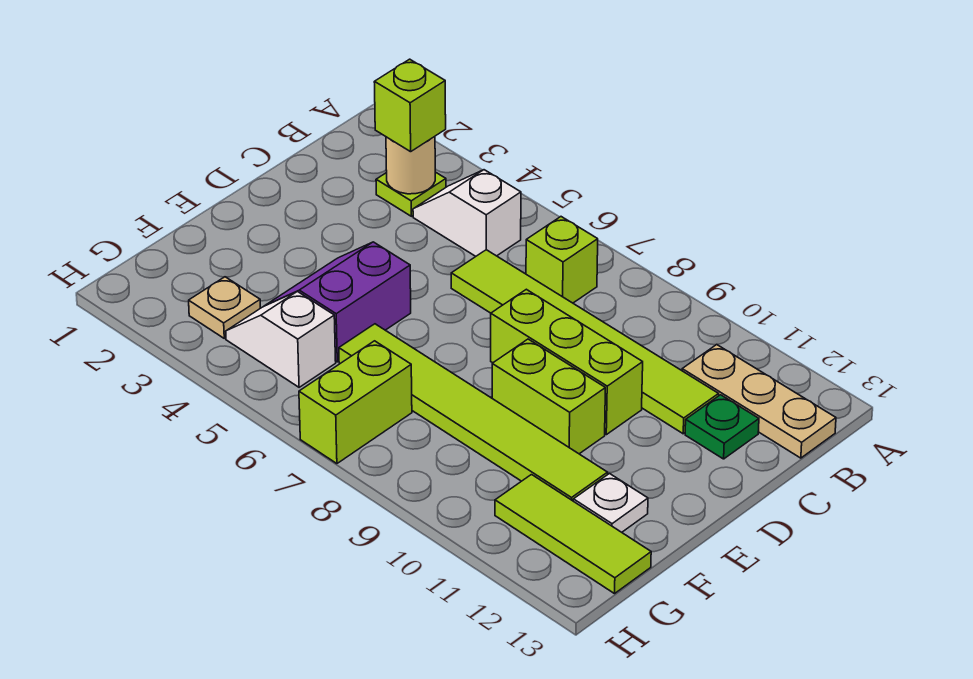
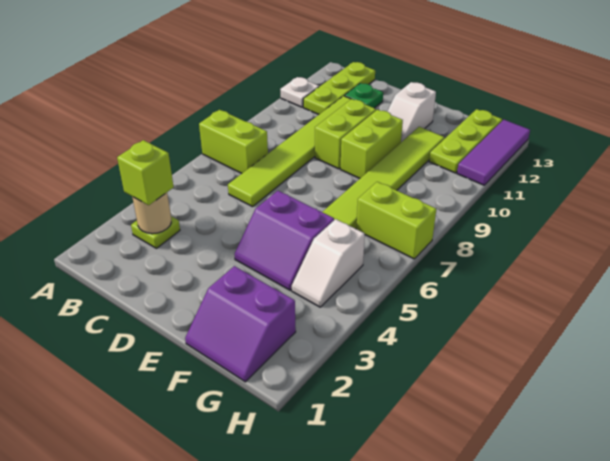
white 1x2 slope [413,170,521,256] -> white 1x2 slope moved to [387,82,436,142]
lime 1x1 brick [526,217,598,303] -> lime 1x2 brick [199,110,268,173]
tan 1x3 plate [682,345,836,458] -> lime 1x3 plate [303,62,375,114]
lime 1x3 brick [491,289,643,435] -> lime 1x2 brick [315,99,376,169]
none -> purple 2x2 slope [185,266,296,382]
white 1x1 plate [573,474,648,532] -> white 1x1 plate moved to [280,77,319,107]
tan 1x1 plate [189,277,260,338] -> none
lime 1x3 tile [495,475,651,594] -> lime 1x3 plate [429,109,502,173]
none -> purple 1x3 tile [457,120,530,185]

